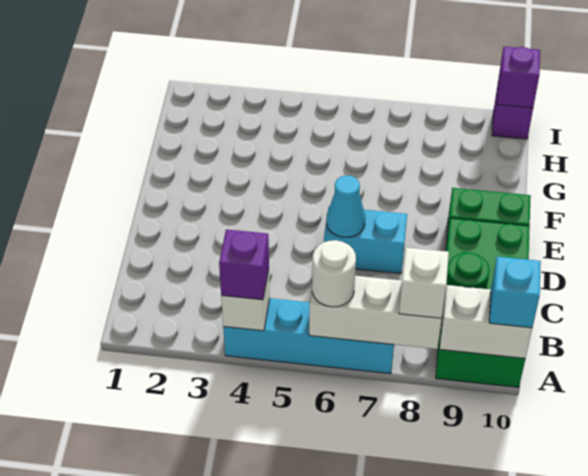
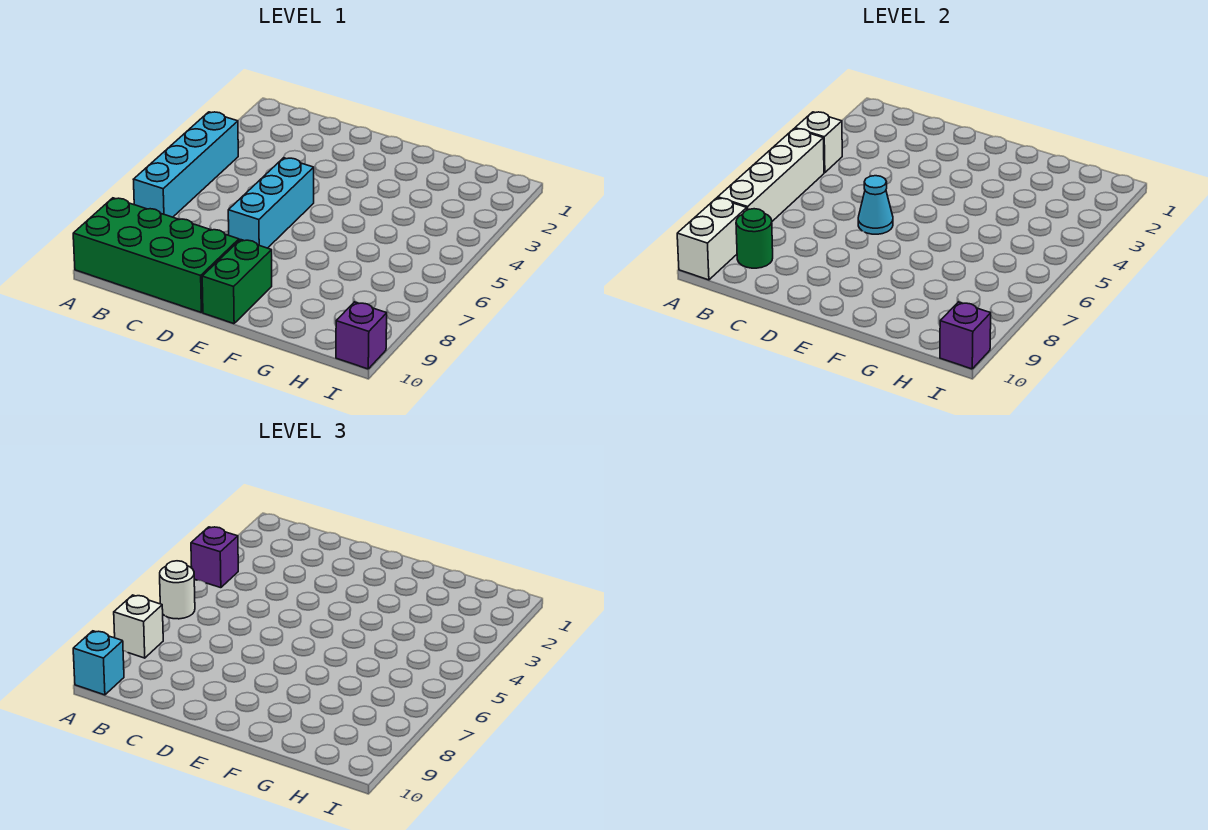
white 1x3 brick [309,276,442,349] -> white 1x4 brick [718,129,824,221]
cyan 1x2 brick [324,206,407,274] -> cyan 1x3 brick [228,158,314,248]

